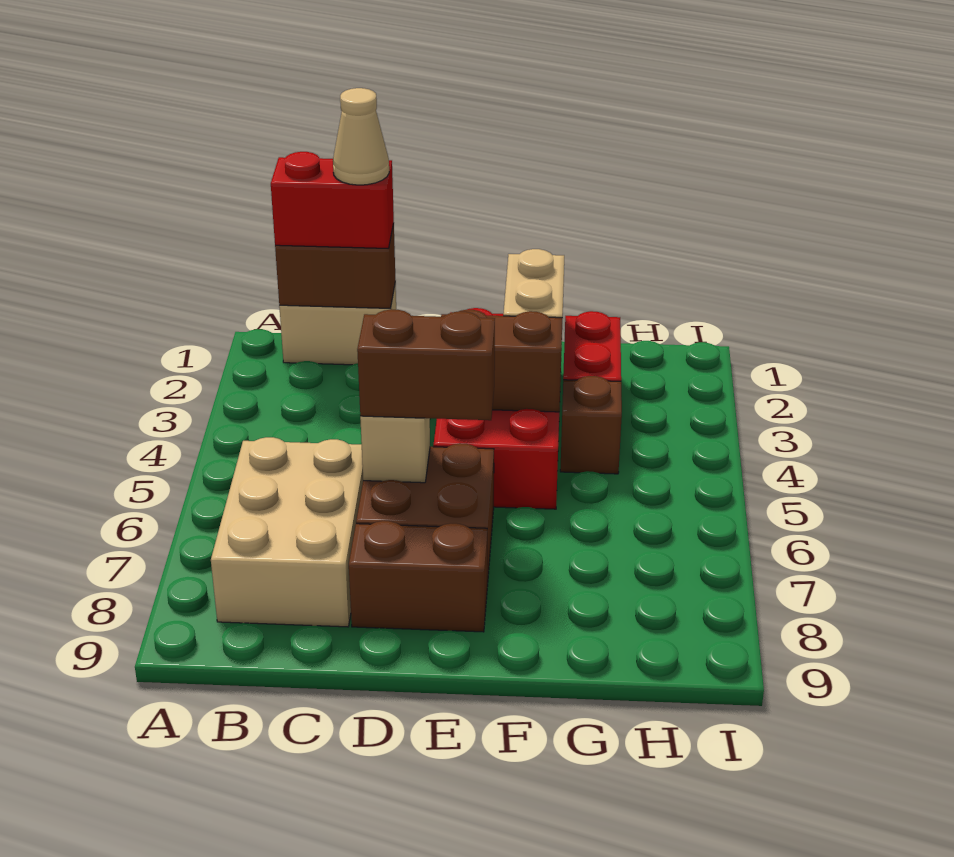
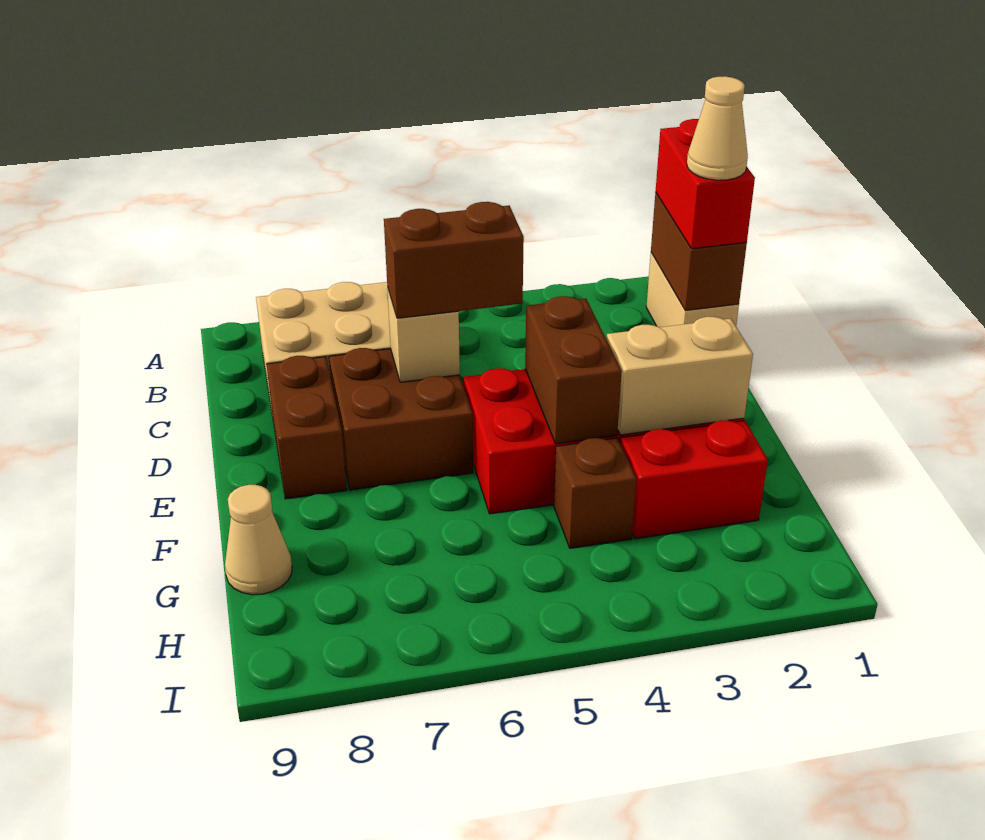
brown 1x2 brick [357,309,495,420] -> brown 1x2 brick turned to [384,202,524,318]
none -> tan 1x1 cone [225,485,292,595]

